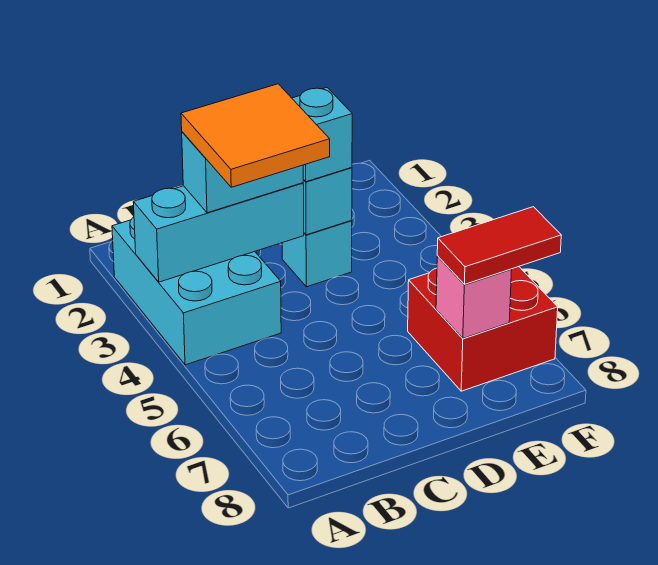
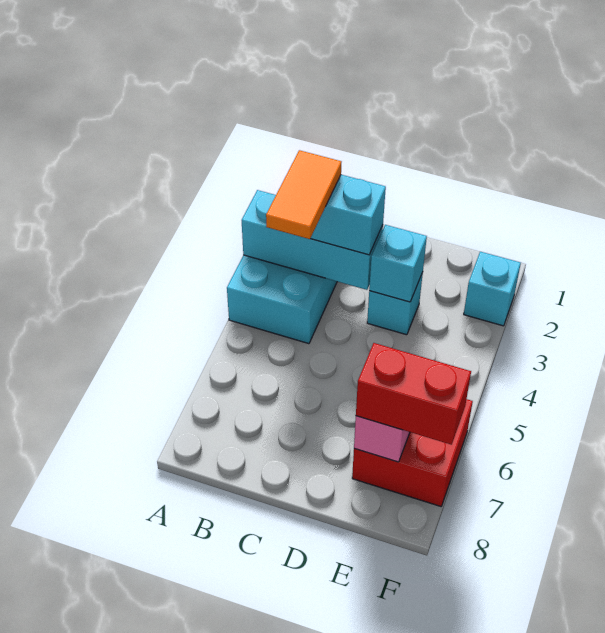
orange 2x2 tile [181,84,330,187] -> orange 1x2 tile [266,150,341,239]
cyan 1x1 brick [292,88,352,182] -> cyan 1x1 brick moved to [464,252,521,326]
red 1x2 tile [437,207,561,284] -> red 1x2 brick [356,343,471,445]

